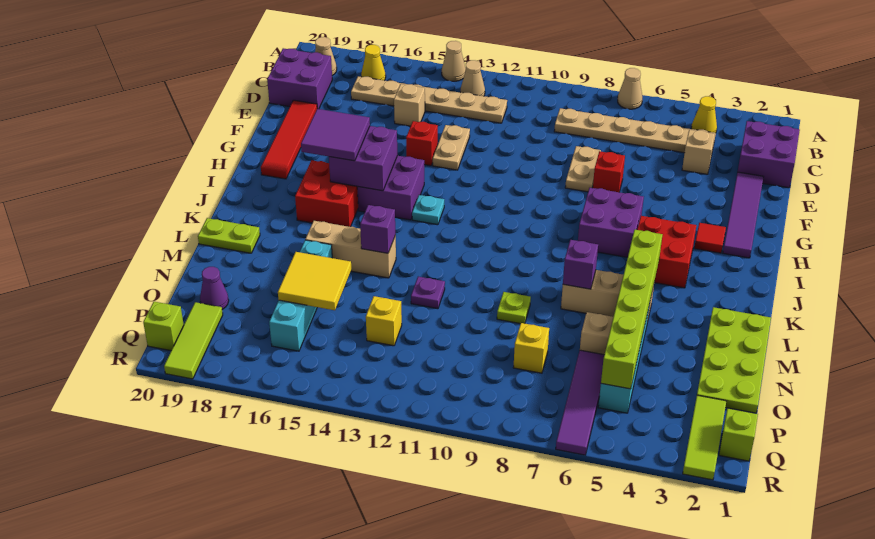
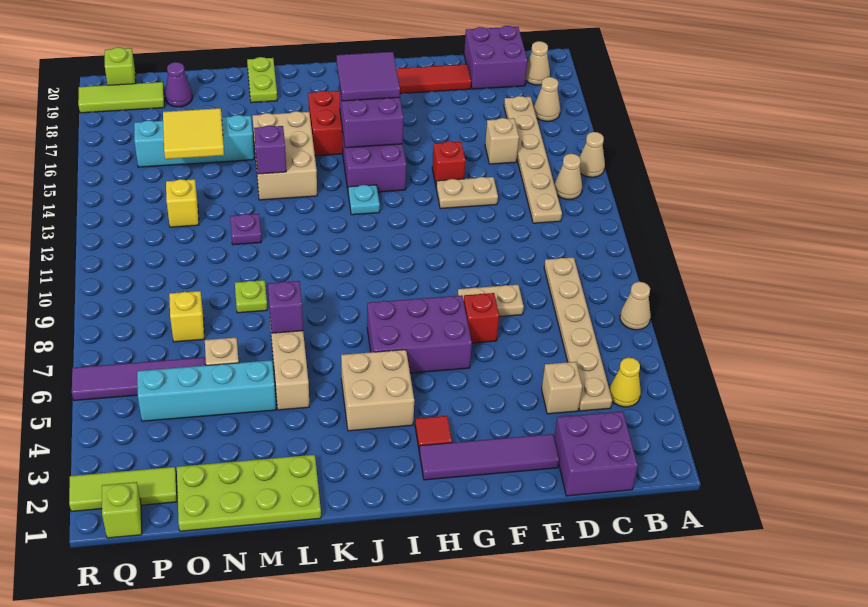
yellow 1x1 cone [361,45,386,80] -> tan 1x1 cone [534,77,560,121]
purple 2x2 brick [578,188,644,257] -> purple 2x3 brick [367,295,472,373]
red 2x2 brick [637,216,696,288] -> tan 2x2 brick [341,350,414,431]
lime 1x6 brick [601,230,663,389] -> none
tan 1x3 brick [305,221,396,278] -> tan 2x3 brick [252,111,317,200]

